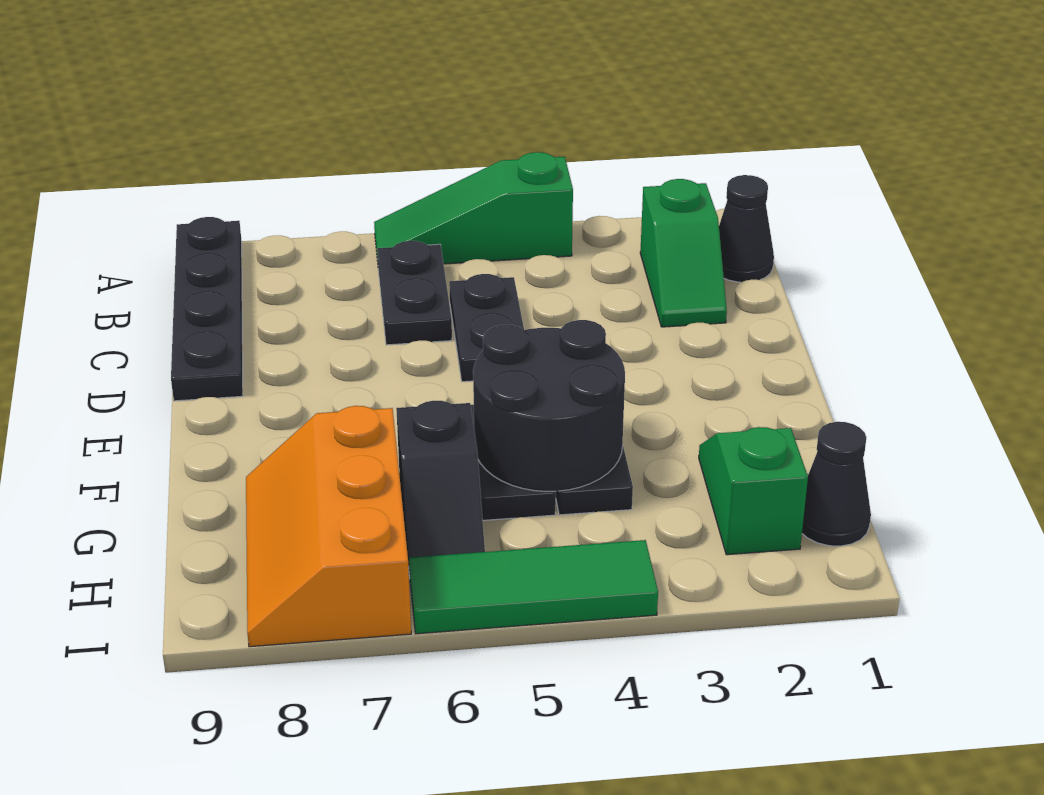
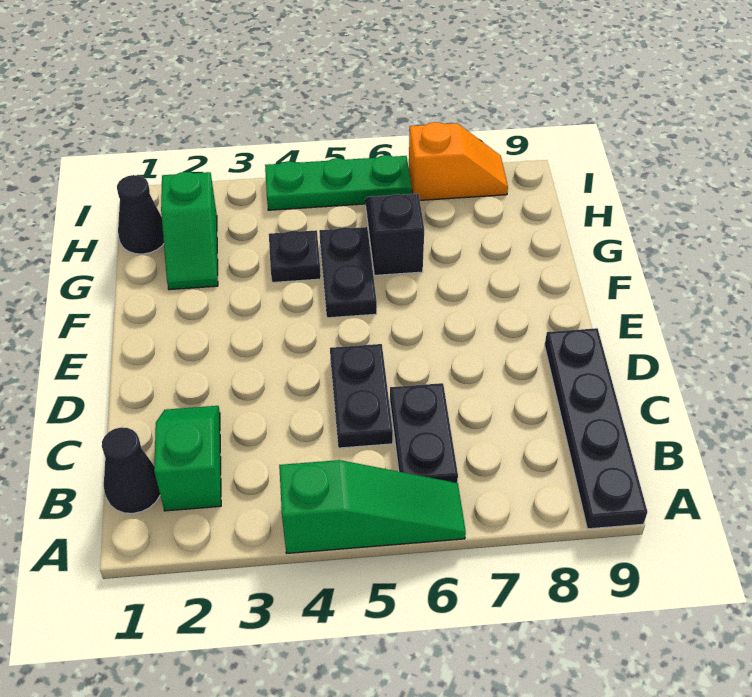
black 2x2 round brick [473,320,625,492] -> none
orange 2x3 slope [246,406,411,647] -> orange 1x2 slope [409,122,508,200]
green 1x3 tile [409,540,658,634] -> green 1x3 plate [265,155,412,210]

